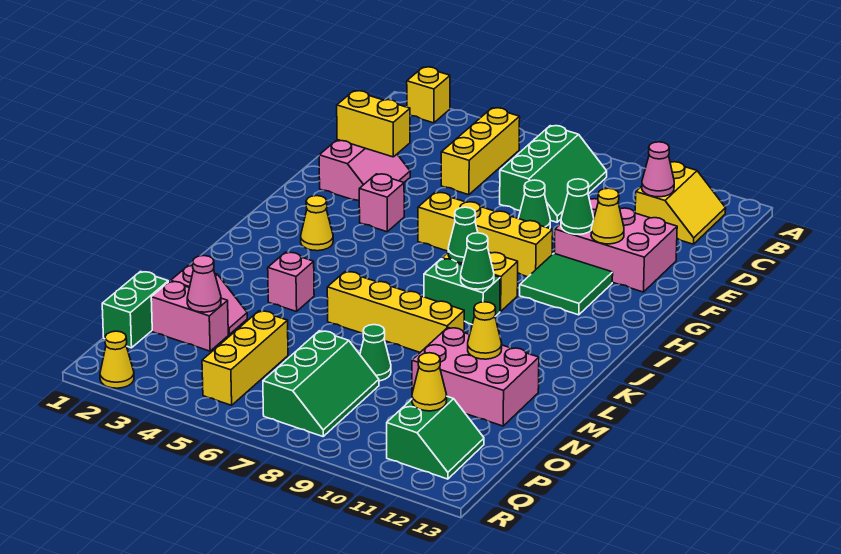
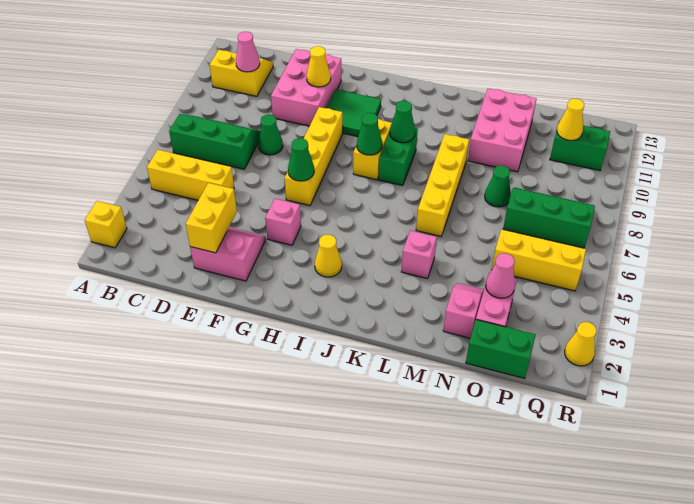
green 1x1 cone [561,179,594,234] -> green 1x1 cone moved to [288,138,314,181]
yellow 1x1 cone [468,302,502,359] -> none

